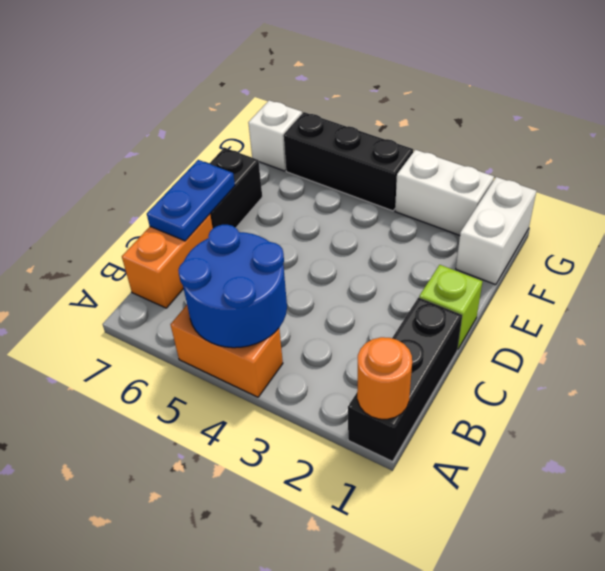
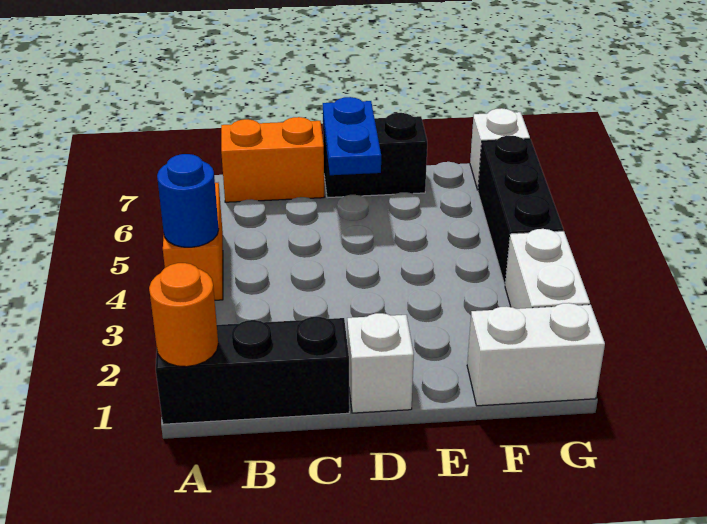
blue 2x2 round brick [178,225,287,348] -> blue 1x1 round brick [157,154,219,247]
blue 1x2 plate [147,160,235,241] -> blue 1x2 plate turned to [323,97,381,175]
lime 1x1 brick [419,265,482,349] -> white 1x1 brick [347,313,414,413]

